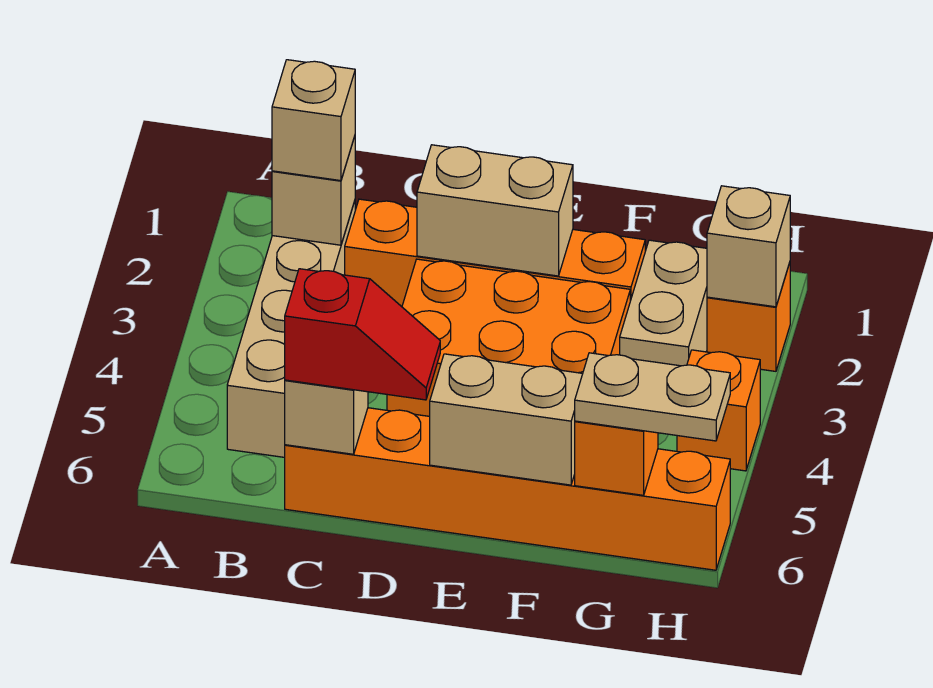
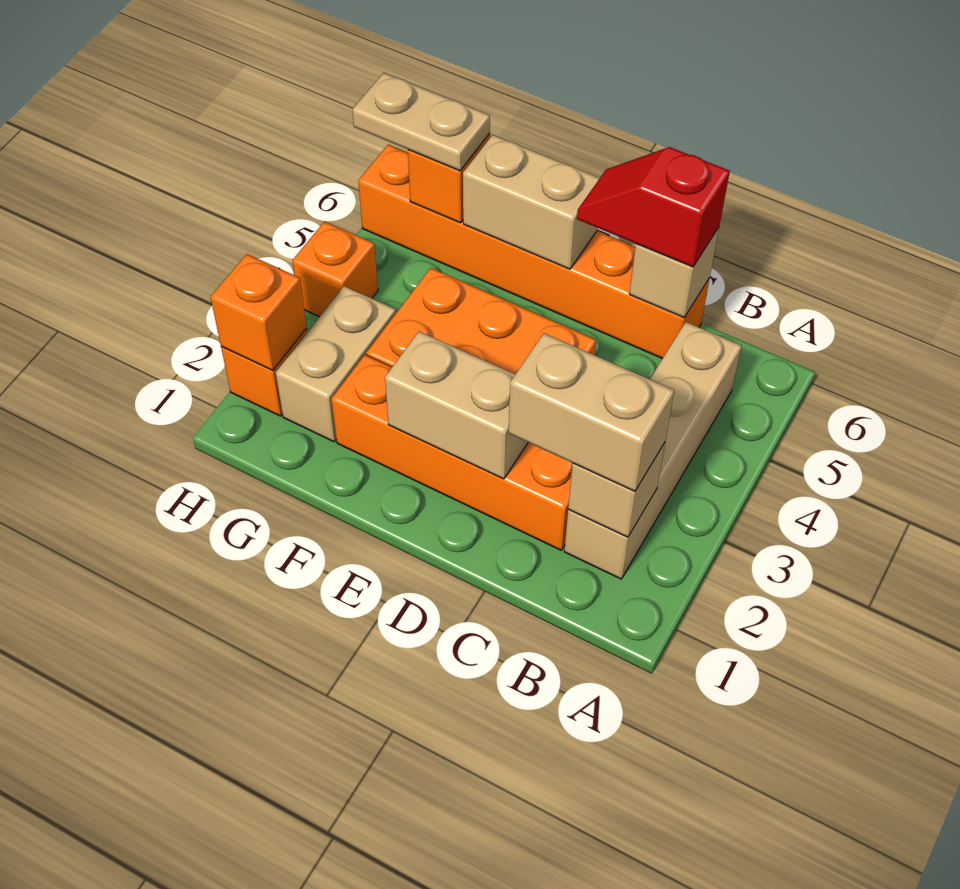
tan 1x1 brick [272,60,355,181] -> tan 1x2 brick [508,333,674,491]
tan 1x1 brick [707,186,790,307] -> orange 1x1 brick [211,254,307,370]

